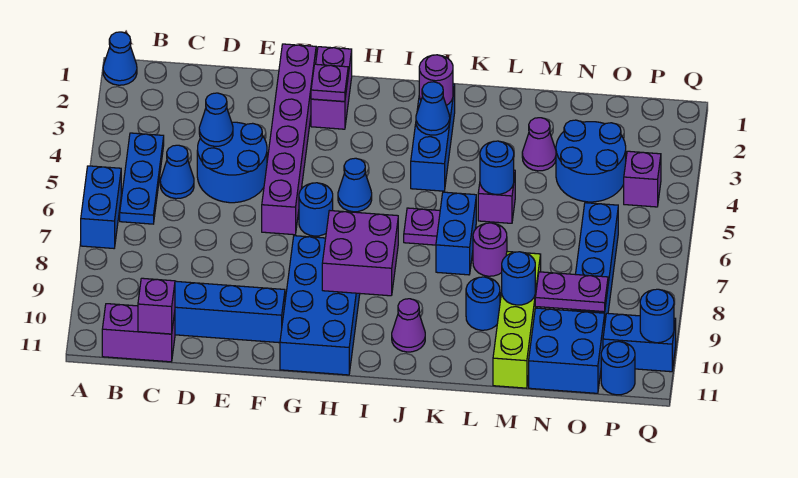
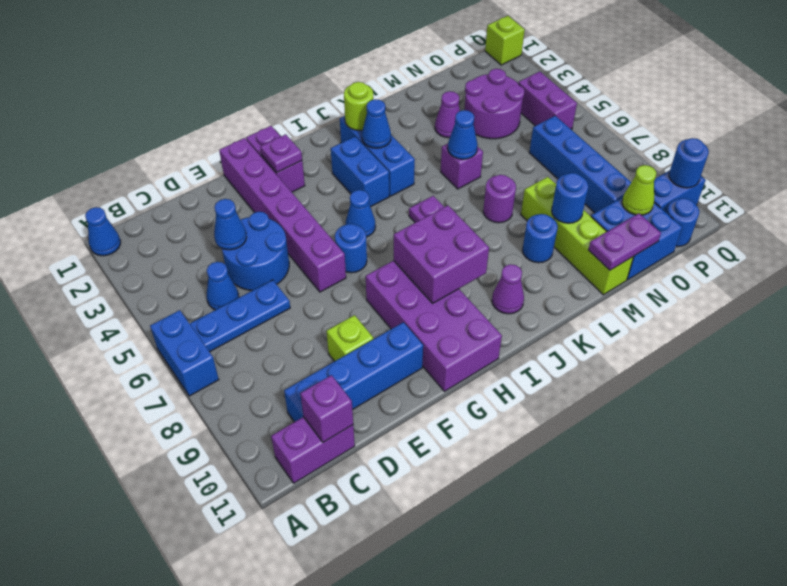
blue 1x3 plate [120,133,164,224] -> blue 1x3 plate turned to [190,280,290,352]
none -> lime 1x1 brick [327,315,373,361]
blue 2x4 brick [280,236,360,375] -> purple 2x4 brick [366,261,502,391]
purple 1x1 round brick [419,55,453,105] -> lime 1x1 round brick [344,82,373,130]
blue 1x2 brick [436,192,476,275] -> blue 1x2 brick moved to [331,137,389,207]
blue 1x1 round brick [480,141,514,194] -> blue 1x1 cone [448,110,478,159]
blue 2x2 round brick [556,120,626,202] -> purple 2x2 round brick [464,69,525,139]
purple 1x2 plate [535,272,608,312] -> purple 1x2 plate moved to [588,214,661,270]
none -> lime 1x1 cone [622,165,656,215]
purple 1x1 brick [624,151,661,207] -> purple 1x2 brick [518,71,577,129]
none -> lime 1x1 brick [485,16,525,65]

